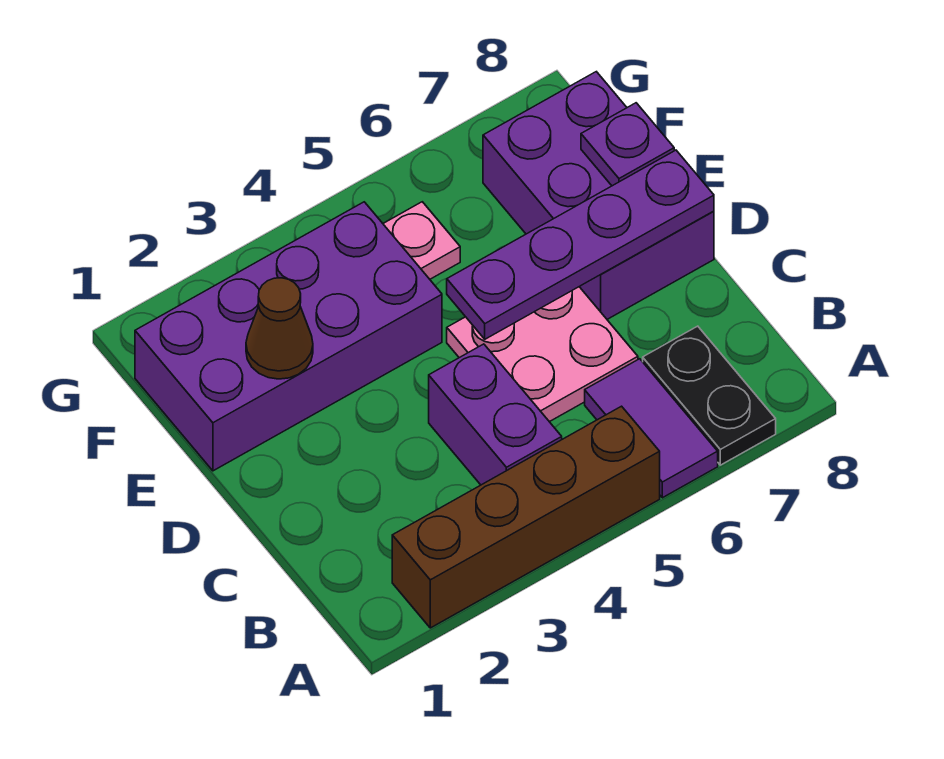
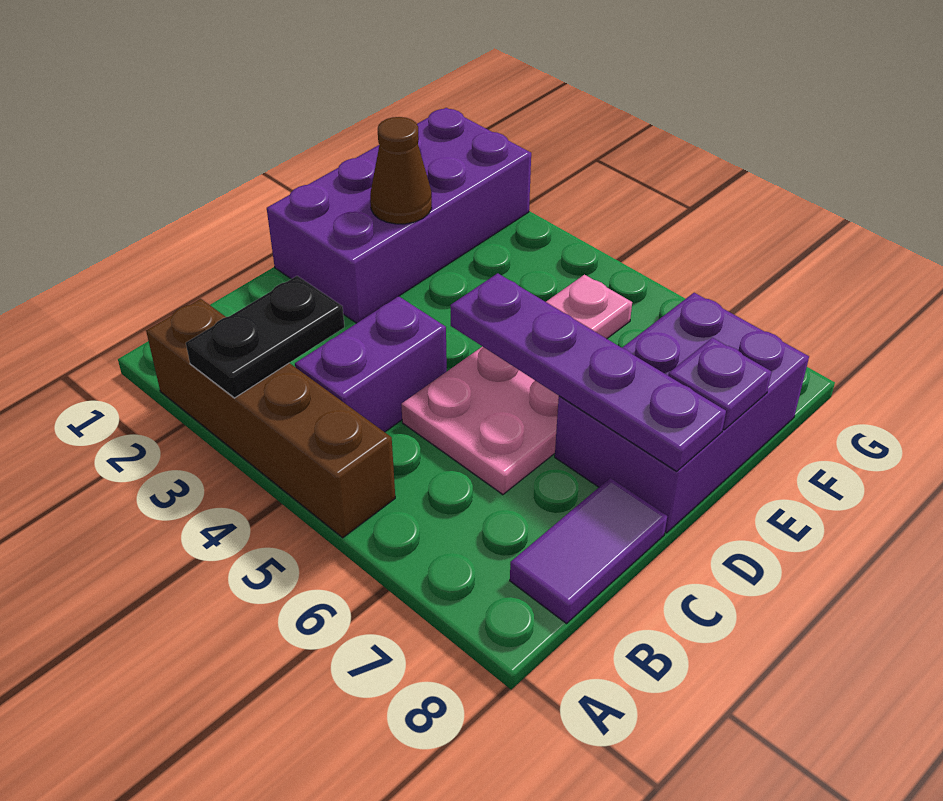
purple 1x2 tile [585,359,718,498] -> purple 1x2 tile moved to [510,478,667,624]
black 1x2 plate [643,326,776,465] -> black 1x2 plate moved to [186,276,344,398]
purple 2x4 brick [135,202,442,471] -> purple 2x4 brick turned to [267,108,531,323]

